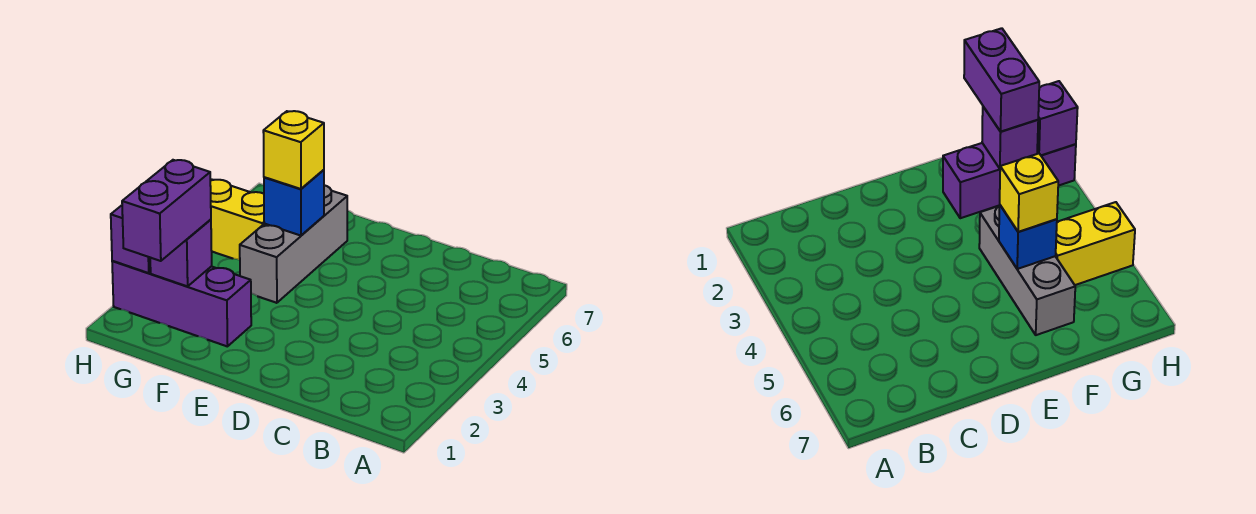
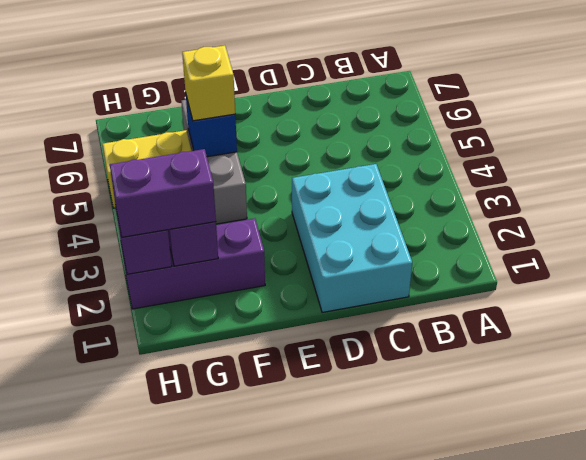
none -> cyan 2x3 brick [292,164,412,312]
purple 1x2 brick [122,160,211,261] -> purple 1x2 brick turned to [110,149,216,237]

